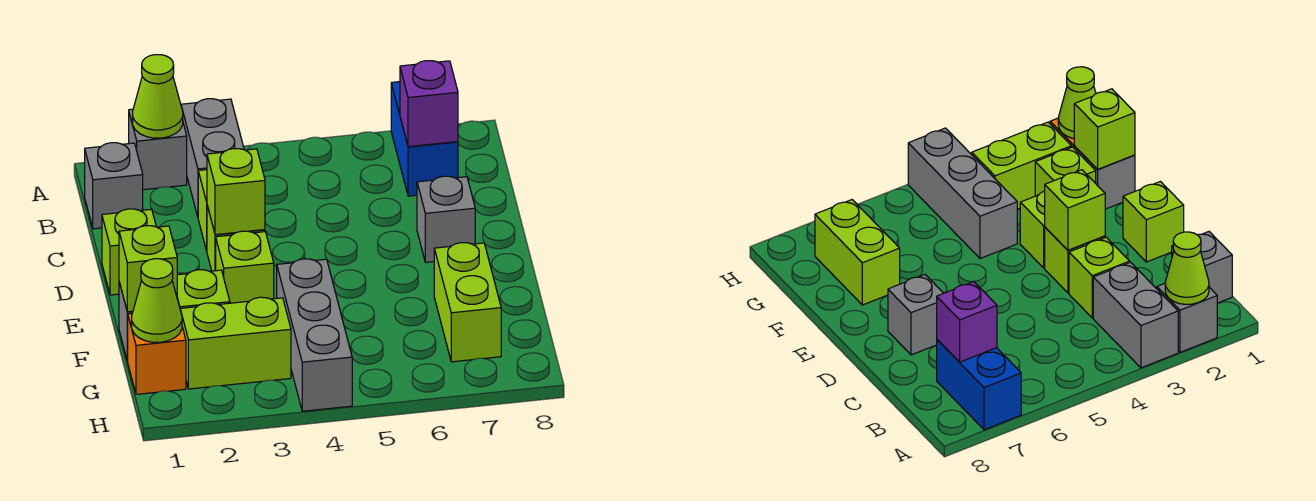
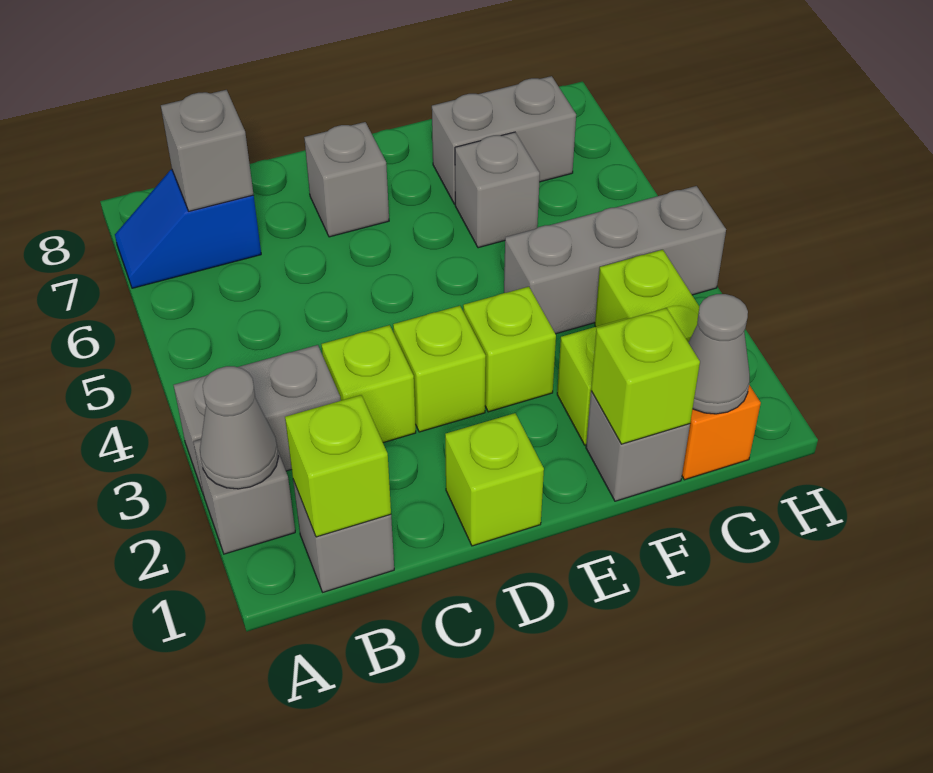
lime 1x1 cone [133,55,183,138] -> grey 1x1 cone [200,366,278,489]
blue 1x2 brick [391,82,458,196] -> blue 1x2 slope [115,170,261,288]
purple 1x1 brick [400,61,458,147] -> grey 1x1 brick [161,90,254,211]
lime 1x1 brick [207,149,265,235] -> lime 1x1 brick moved to [285,395,391,537]
none -> grey 1x1 brick [455,132,540,248]
lime 1x2 brick [434,243,501,362] -> grey 1x2 brick [432,76,576,204]
lime 1x1 cone [132,259,182,342] -> grey 1x1 cone [688,294,750,414]

